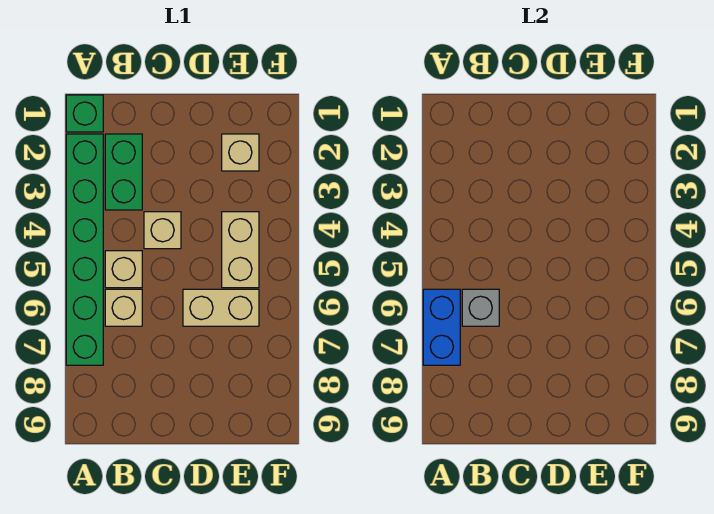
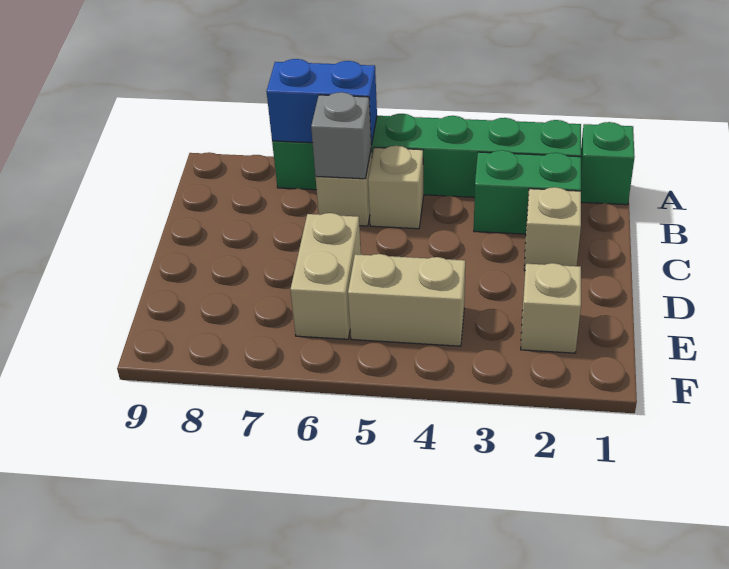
tan 1x1 brick [144,212,181,249] -> tan 1x1 brick moved to [524,187,581,270]

